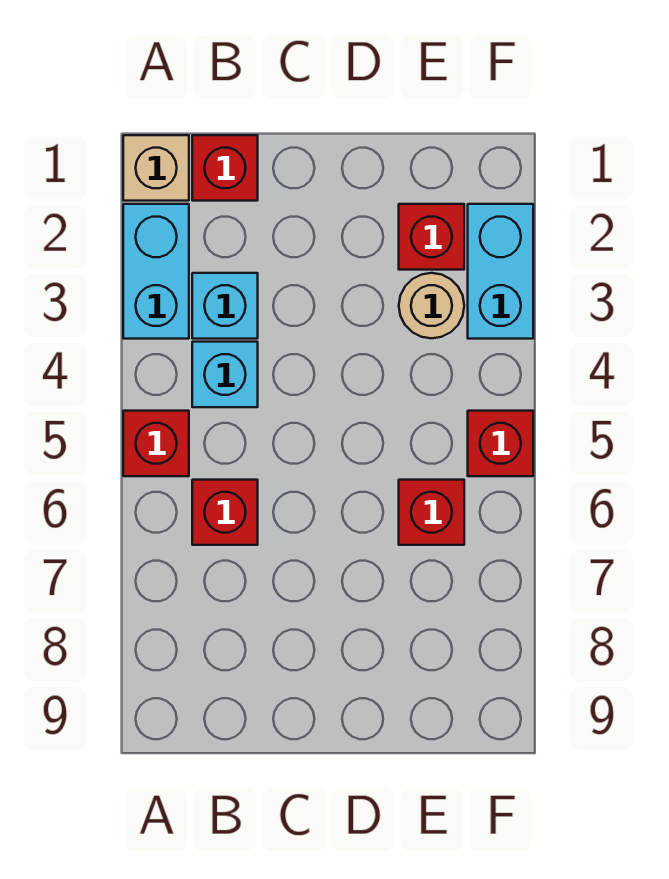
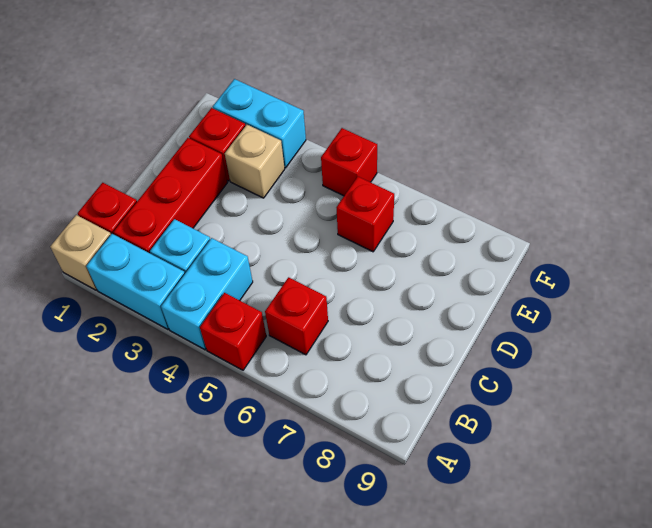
none -> red 1x3 brick [113,138,227,253]
cyan 1x1 brick [192,342,258,407] -> cyan 1x2 brick [161,238,253,350]
tan 1x1 round brick [399,273,464,338] -> tan 1x1 brick [225,125,285,198]

